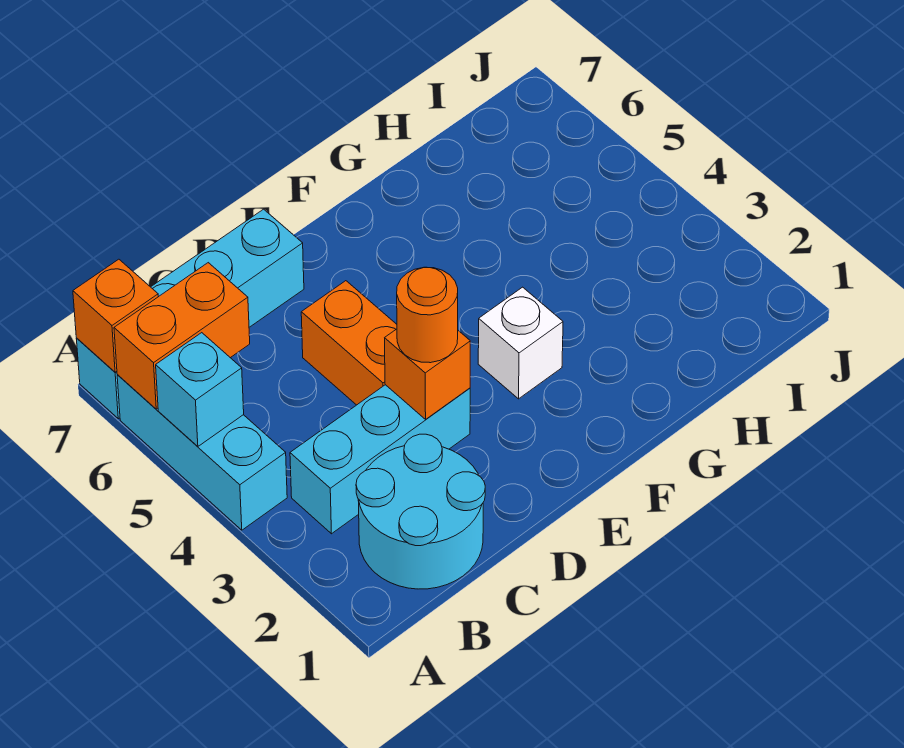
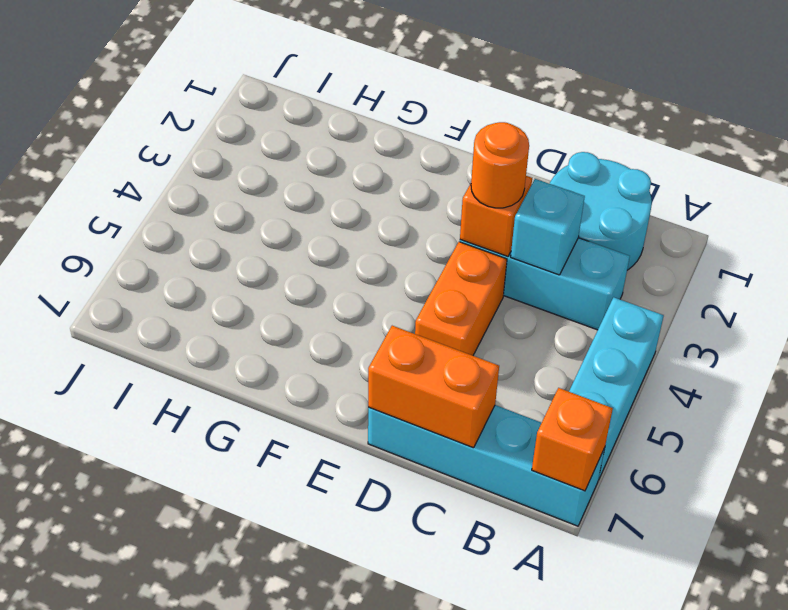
cyan 1x1 brick [156,333,244,446] -> cyan 1x1 brick moved to [511,179,585,275]
orange 1x2 brick [114,263,250,409] -> orange 1x2 brick moved to [368,326,499,448]
white 1x1 brick [478,287,563,399] -> none

